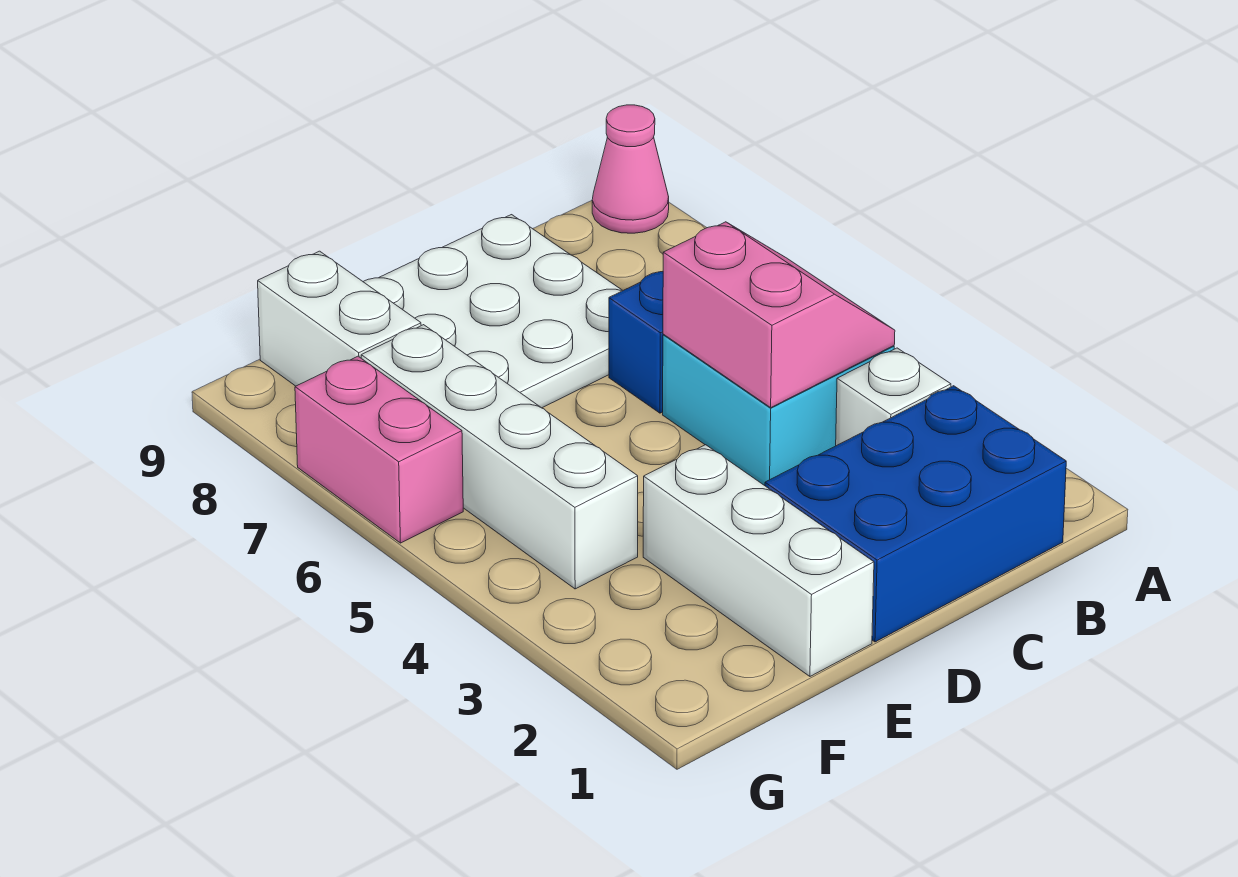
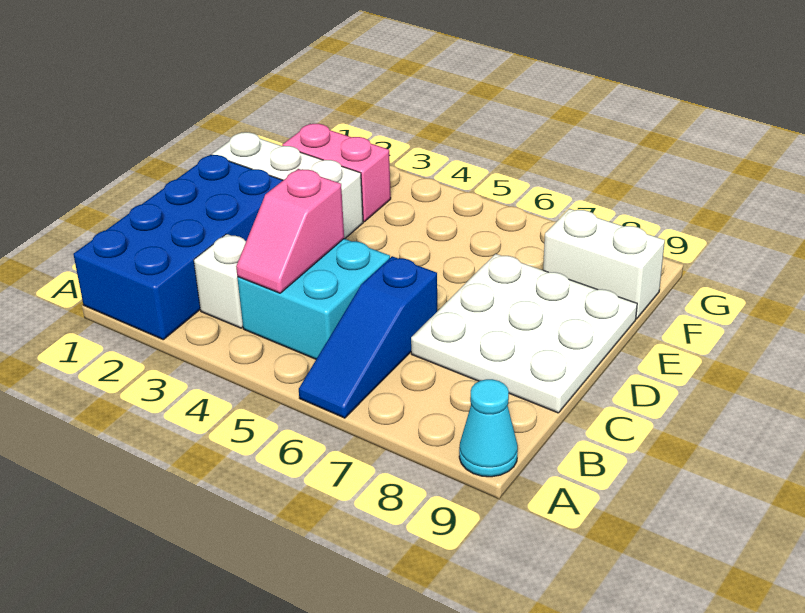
pink 1x1 cone [592,105,669,233] -> cyan 1x1 cone [459,379,518,477]
blue 2x3 brick [765,386,1066,642] -> blue 2x4 brick [73,155,283,340]
pink 2x2 slope [663,222,895,407] -> pink 1x2 slope [236,169,344,293]
white 1x4 brick [361,325,638,589] -> none
pink 1x2 brick [295,356,463,543] -> pink 1x2 brick moved to [282,124,391,222]

